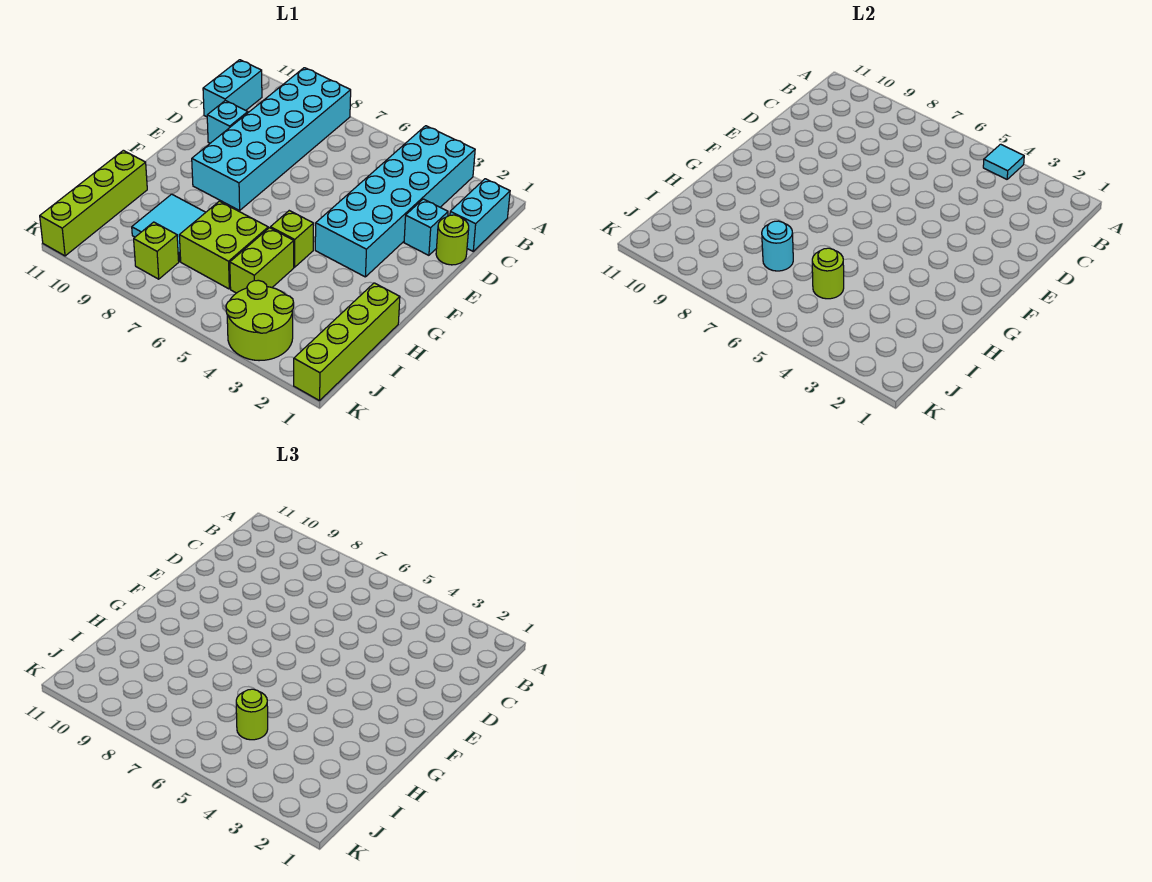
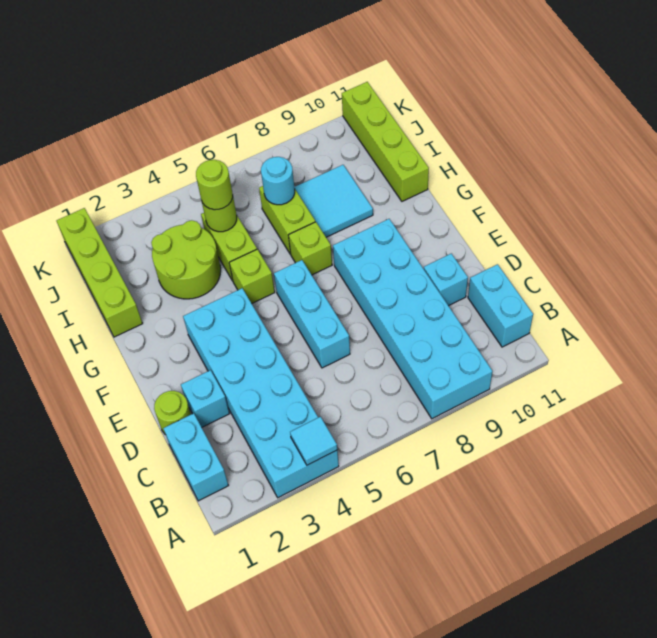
none -> cyan 1x3 brick [274,260,350,368]
lime 2x2 brick [179,201,268,289] -> lime 1x2 brick [259,186,315,254]
lime 2x2 round brick [226,280,294,361] -> lime 2x2 round brick moved to [151,220,221,299]
lime 1x1 brick [134,222,179,279] -> lime 1x1 brick moved to [288,222,332,275]

